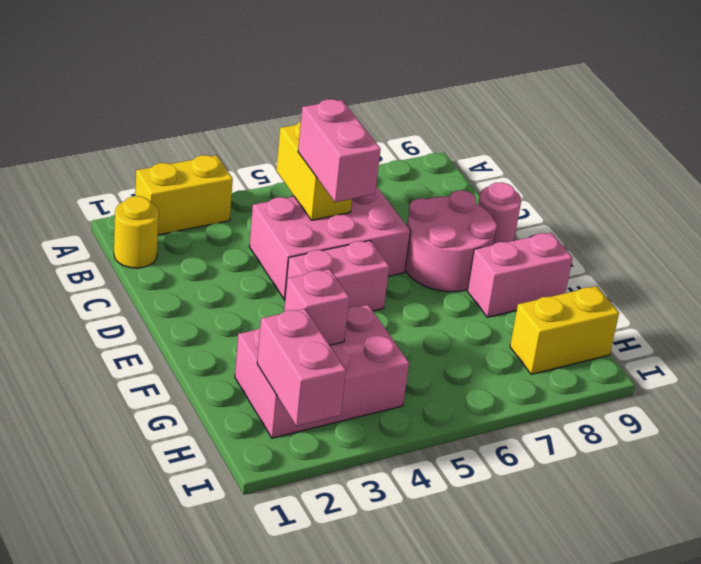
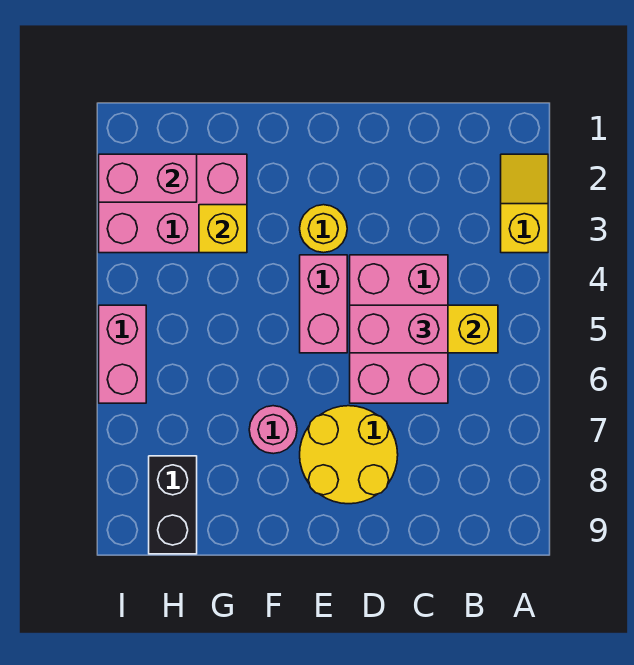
yellow 1x2 brick [135,155,233,235] -> yellow 1x2 slope [501,154,548,253]
yellow 1x1 round brick [114,196,159,268] -> yellow 1x1 round brick moved to [300,205,347,253]
pink 2x2 round brick [405,190,497,292] -> yellow 2x2 round brick [300,406,398,504]
pink 1x1 round brick [478,182,521,244] -> pink 1x1 round brick moved to [249,406,297,454]
pink 1x2 brick [467,233,572,317] -> pink 1x2 brick moved to [99,305,146,403]
pink 2x3 brick [235,305,409,438] -> pink 2x3 brick turned to [99,154,247,253]
pink 1x1 brick [284,269,349,345] -> yellow 1x1 brick [199,205,247,253]
yellow 1x2 brick [510,286,619,374] -> black 1x2 brick [149,456,197,554]

